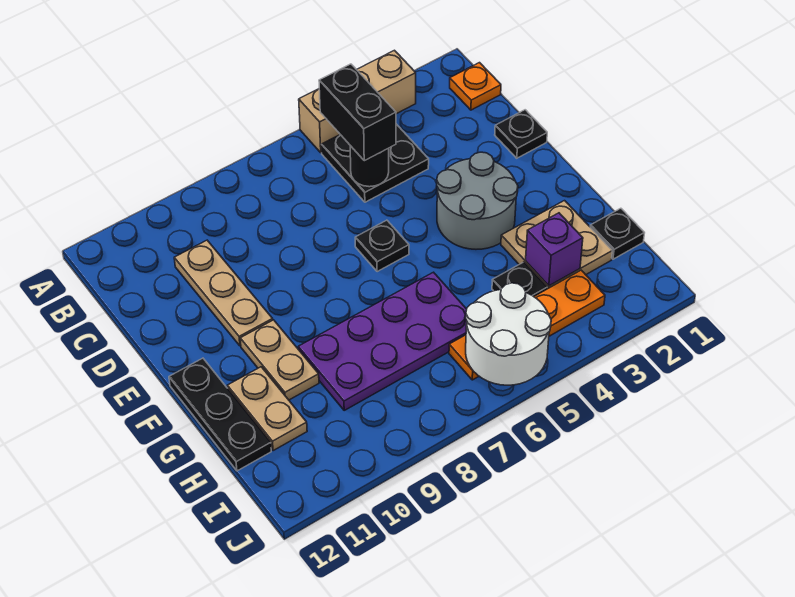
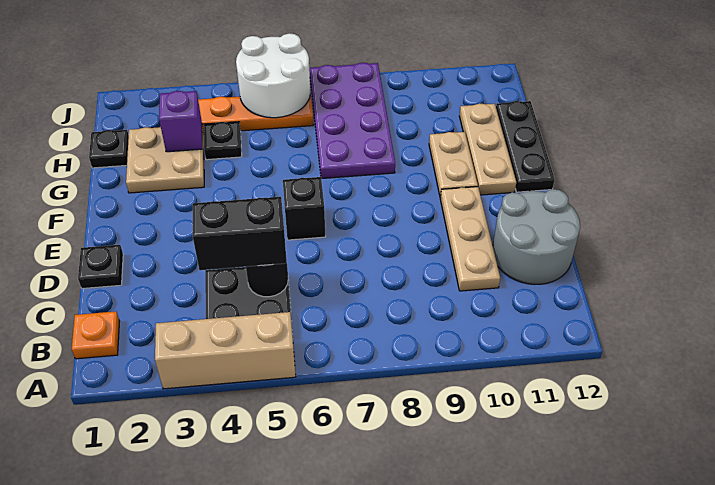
black 1x2 brick [319,64,396,161] -> black 1x2 brick turned to [193,197,287,270]
grey 2x2 round brick [437,152,518,249] -> grey 2x2 round brick moved to [493,189,580,284]
black 1x1 plate [355,220,409,272] -> black 1x1 brick [283,177,325,240]
purple 2x4 plate [298,272,467,410] -> purple 2x4 plate turned to [310,63,395,179]
tan 1x2 plate [227,367,307,451] -> tan 1x3 plate [459,103,516,195]

